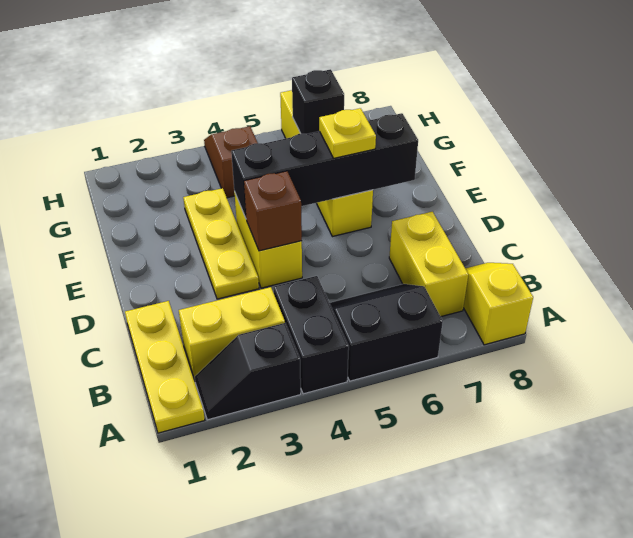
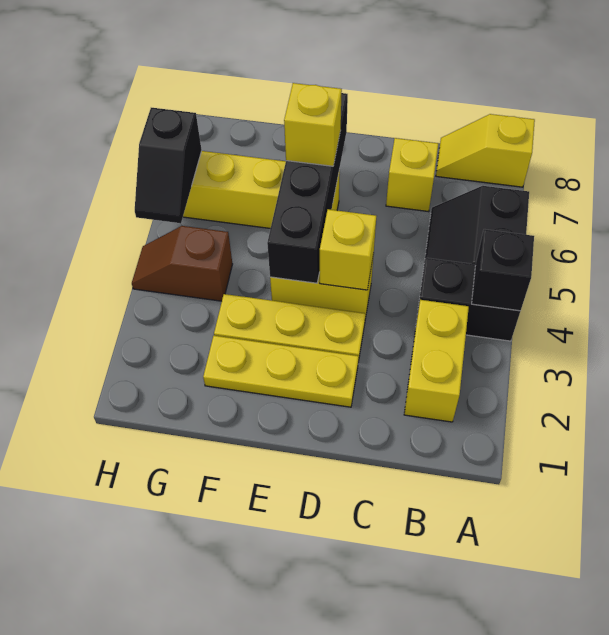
yellow 1x3 plate [125,301,205,433] -> yellow 1x3 plate moved to [203,336,359,407]
black 1x2 slope [195,323,301,420] -> black 1x2 slope moved to [135,108,202,223]
yellow 1x2 brick [389,212,468,317] -> yellow 1x1 brick [386,138,438,212]
brown 1x1 brick [244,171,302,251] -> yellow 1x1 brick [320,209,376,290]
yellow 1x1 plate [319,108,376,158] -> yellow 1x1 brick [284,83,342,166]
black 1x1 brick [292,69,344,134] -> black 1x1 brick moved to [472,229,534,311]

